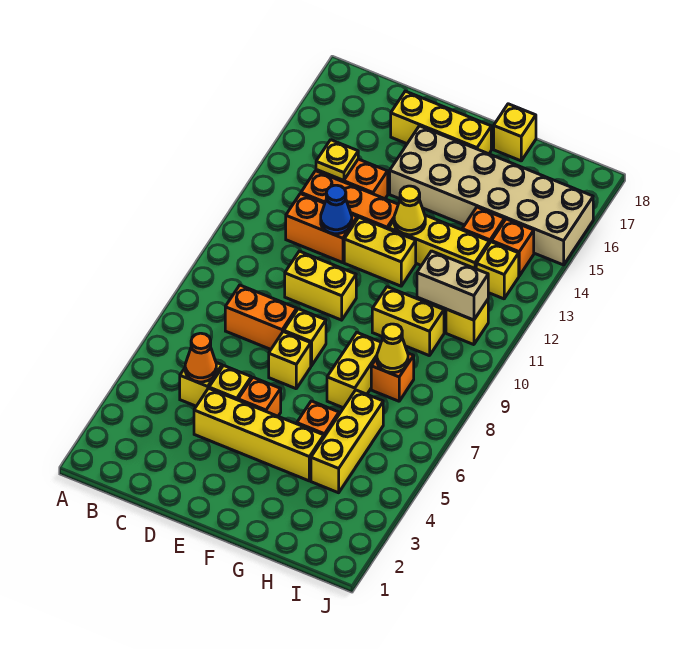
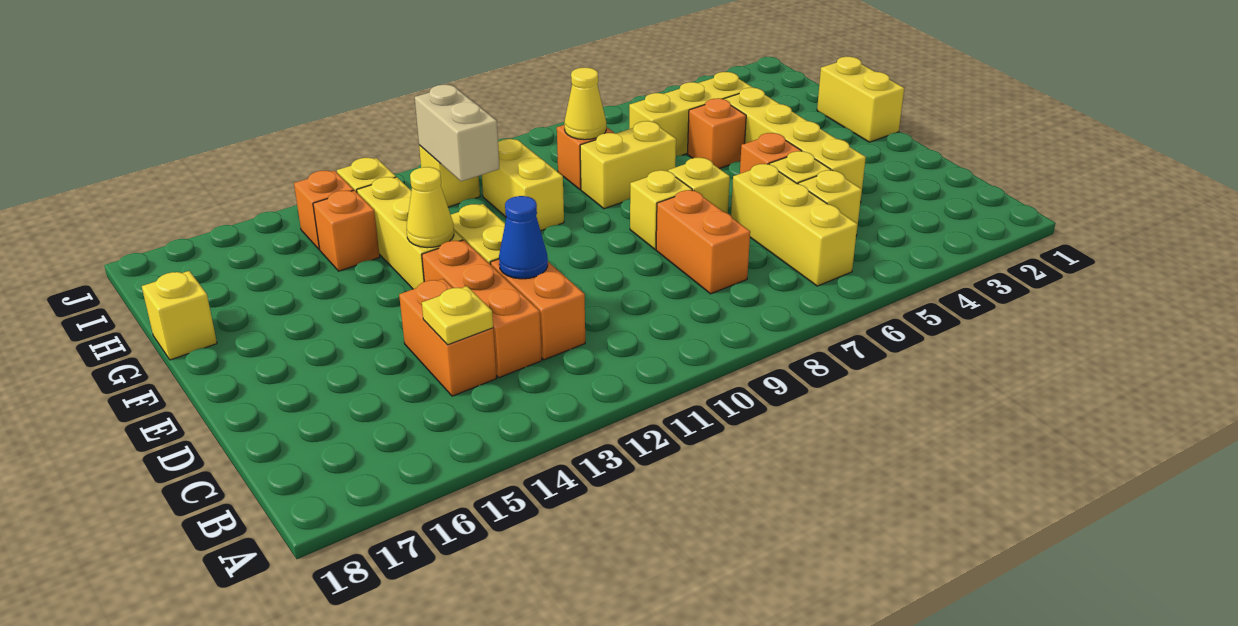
orange 1x1 cone [185,333,216,382] -> none
yellow 1x2 brick [285,251,356,320] -> yellow 1x2 brick moved to [817,57,904,142]
yellow 1x3 brick [391,91,491,154] -> yellow 1x3 brick moved to [731,164,858,286]
tan 2x6 brick [390,126,593,265] -> none

